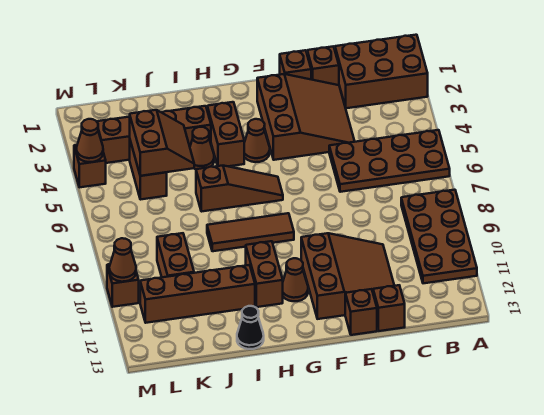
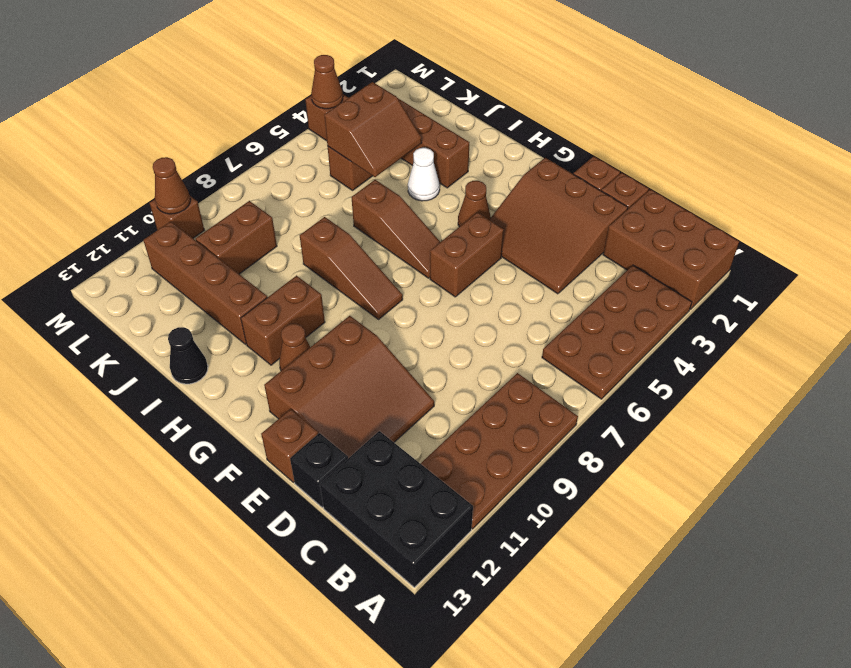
brown 2x4 plate [329,130,450,192] -> brown 2x4 plate turned to [542,265,692,399]
none -> black 2x3 brick [320,431,473,587]
brown 3x3 slope [257,74,355,160] -> brown 3x3 slope turned to [489,158,628,294]
brown 1x1 brick [373,285,405,331] -> black 1x1 brick [290,433,348,507]
brown 1x3 tile [207,213,294,251] -> brown 1x3 slope [300,217,403,319]
brown 1x2 brick [207,102,244,166] -> brown 1x2 brick moved to [430,212,504,297]
brown 1x1 cone [190,127,214,169] -> white 1x1 cone [408,148,440,201]

